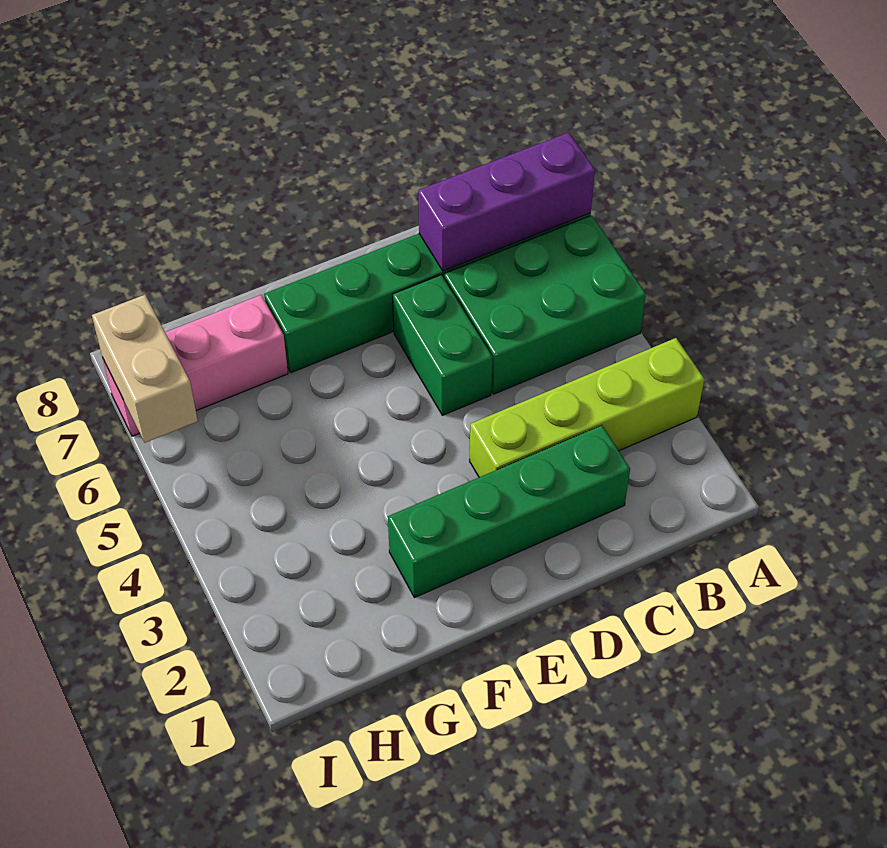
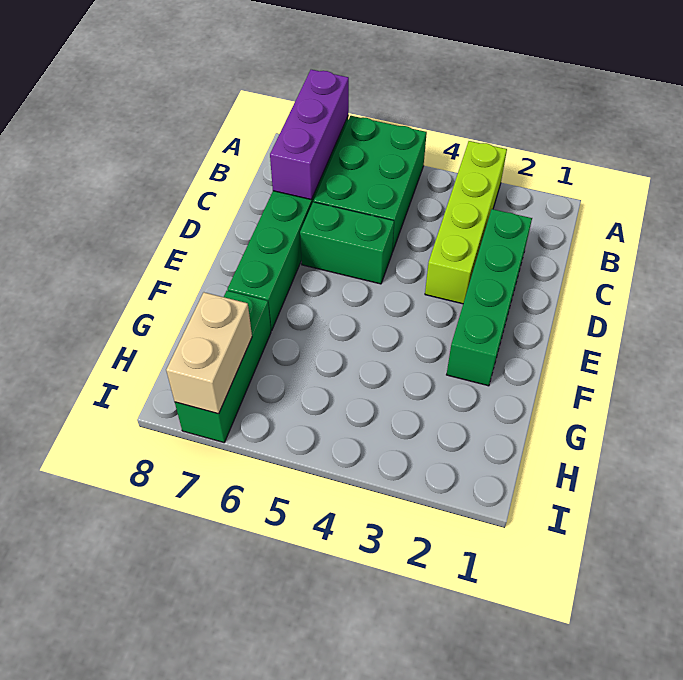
pink 1x3 brick [103,295,288,436] -> green 1x3 brick [175,291,271,442]
tan 1x2 brick [92,295,198,443] -> tan 1x2 brick turned to [166,292,252,414]

